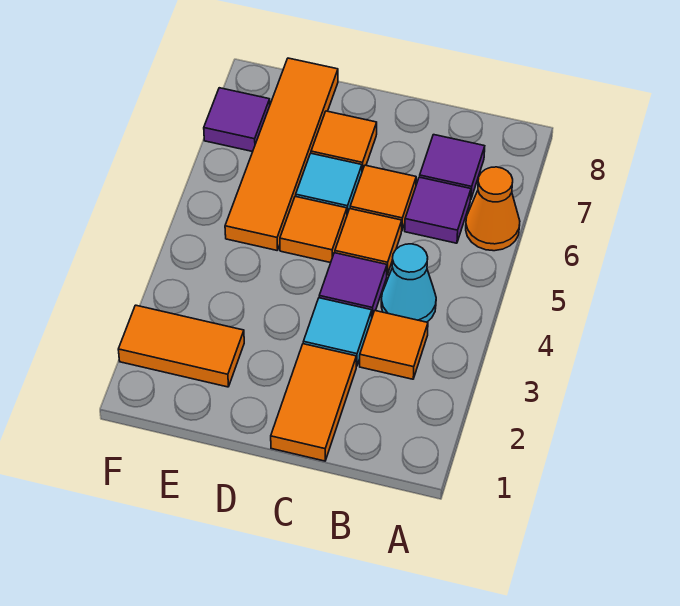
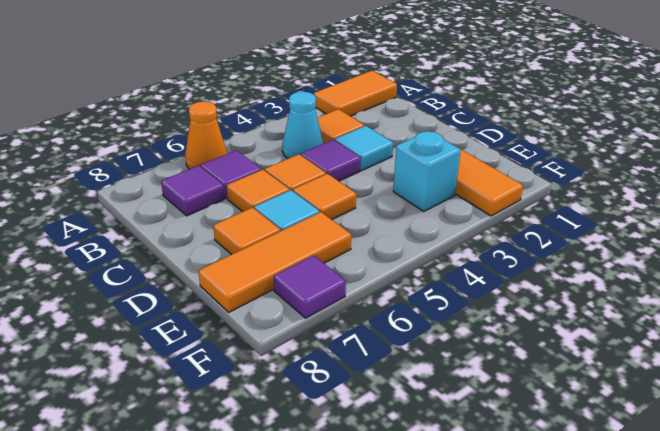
orange 1x2 tile [271,344,356,461] -> orange 1x2 tile moved to [314,71,397,116]
none -> cyan 1x1 brick [393,131,461,212]
orange 1x4 tile [225,58,338,250] -> orange 1x3 tile [199,212,351,312]

